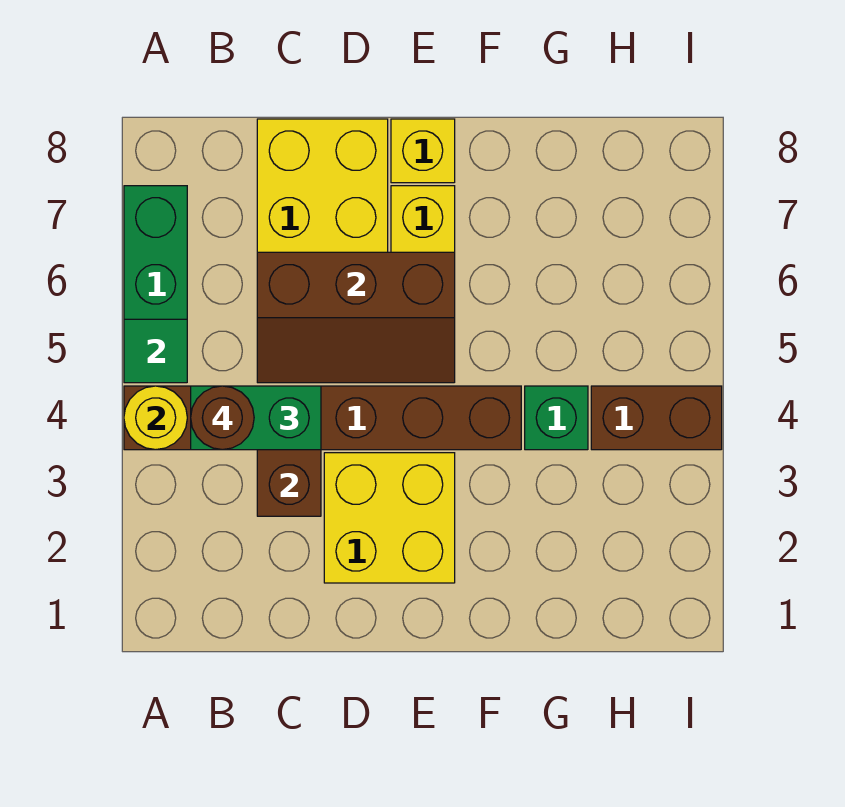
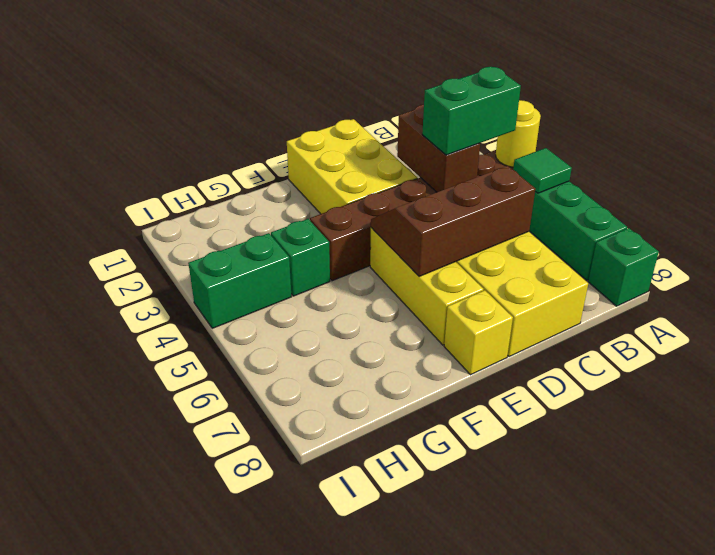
none -> green 1x1 brick [588,228,659,306]
brown 1x1 round brick [191,386,254,450] -> none
yellow 2x2 brick [324,453,455,583] -> yellow 2x3 brick [287,119,417,214]
brown 1x2 brick [591,386,722,450] -> green 1x2 brick [188,233,292,328]

